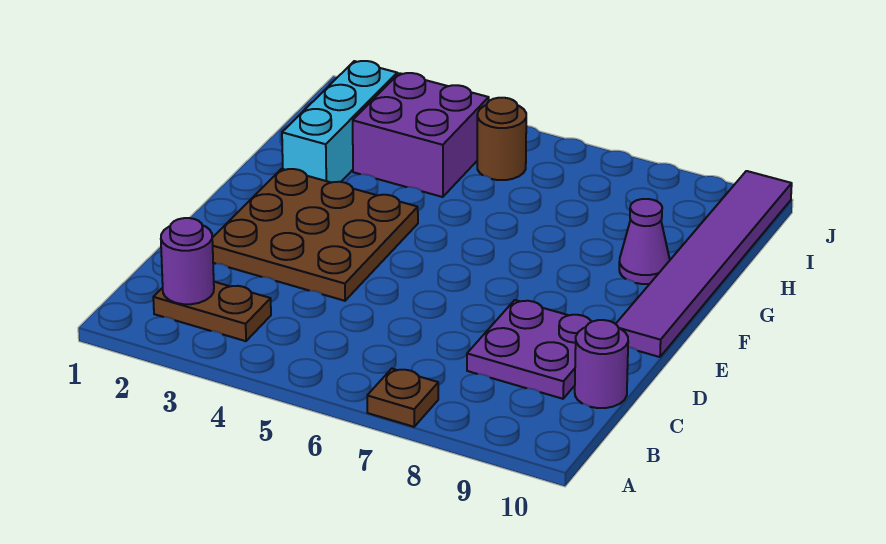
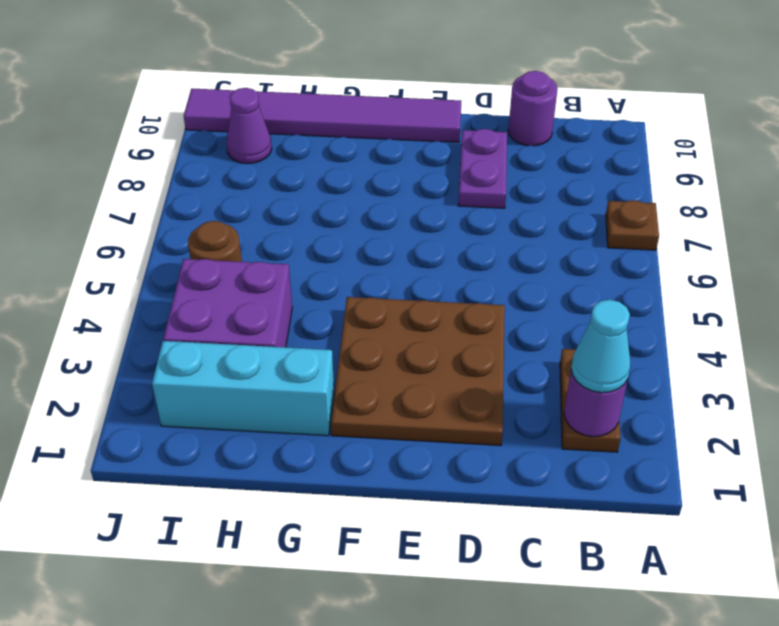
none -> cyan 1x1 cone [571,300,631,393]
purple 2x2 plate [467,300,591,399] -> purple 1x2 plate [458,129,507,208]
purple 1x1 cone [619,199,670,284] -> purple 1x1 cone moved to [227,88,272,164]

